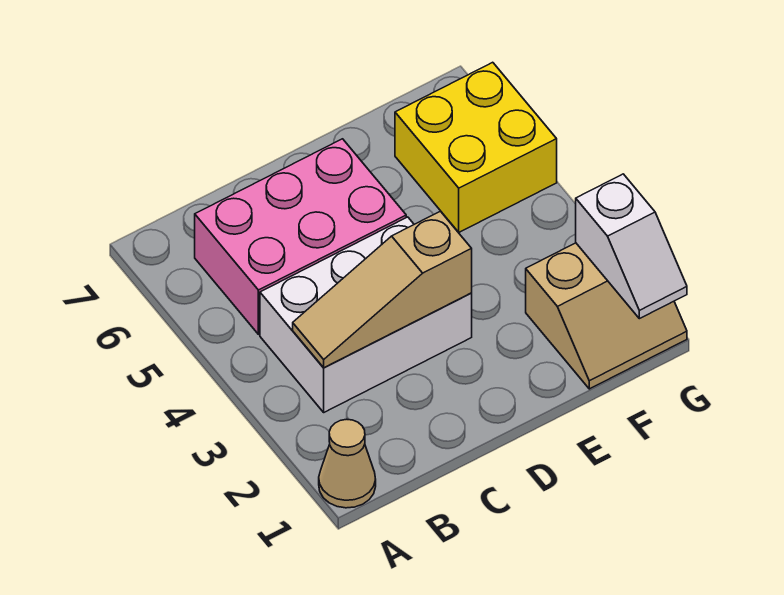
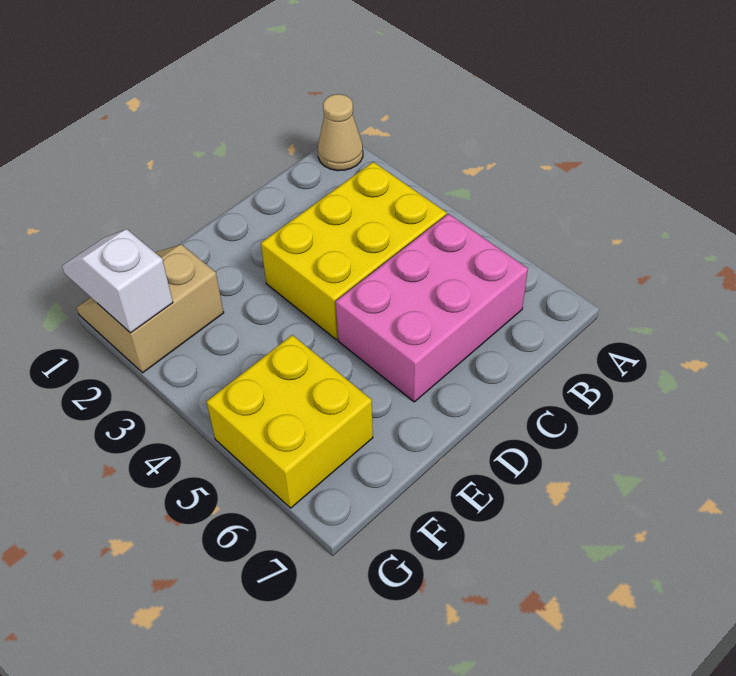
white 2x3 brick [260,217,472,412] -> yellow 2x3 brick [261,162,446,340]
tan 1x3 slope [293,211,472,368] -> none

